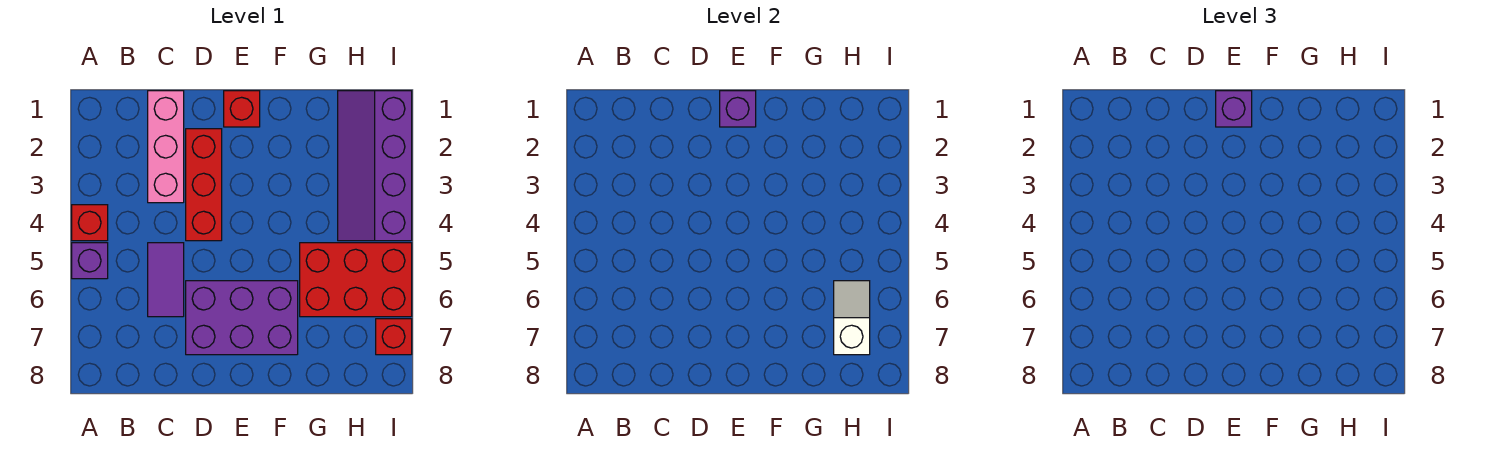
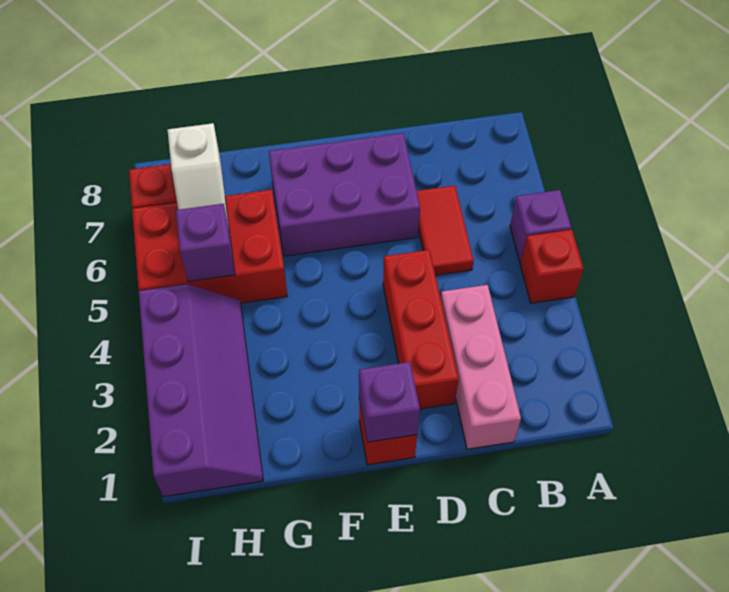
purple 1x2 tile [148,243,184,317] -> red 1x2 tile [417,186,474,275]
purple 1x1 brick [1216,91,1252,127] -> purple 1x1 brick moved to [176,204,235,282]

